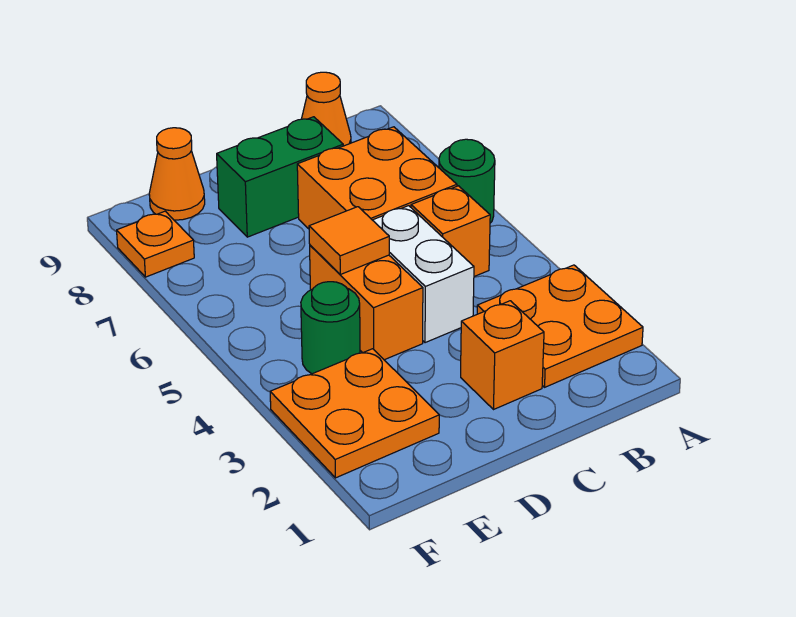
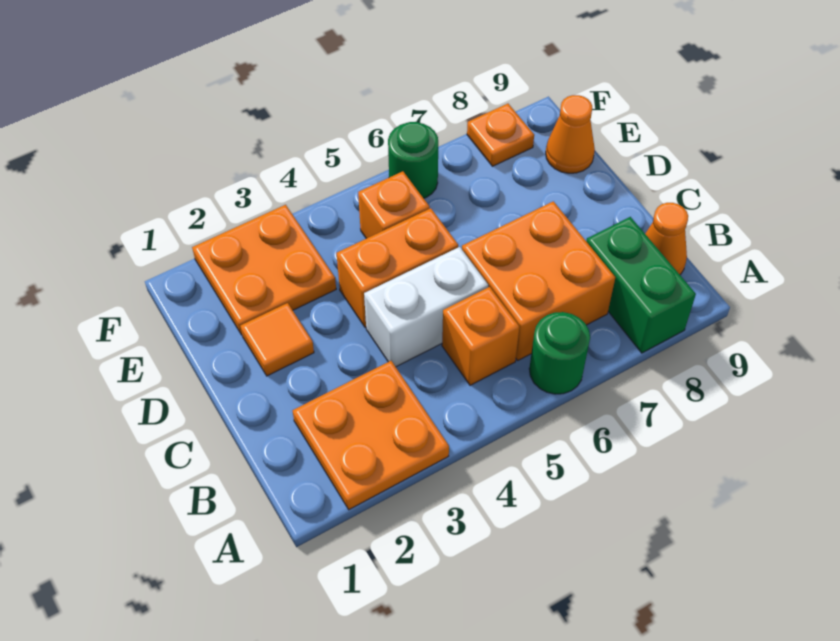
orange 1x1 brick [461,301,544,410] -> orange 1x1 brick moved to [358,171,430,239]
green 1x2 brick [217,117,343,237] -> green 1x2 brick moved to [586,217,696,353]
orange 1x1 tile [309,207,389,275] -> orange 1x1 tile moved to [240,303,314,376]
green 1x1 round brick [301,282,360,374] -> green 1x1 round brick moved to [388,122,438,198]

